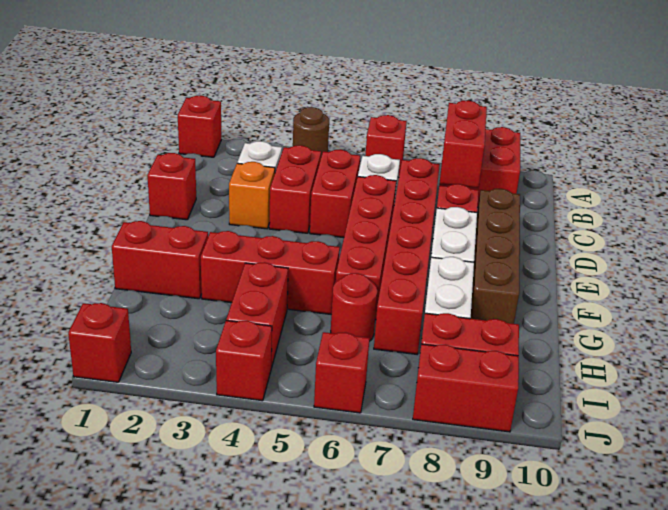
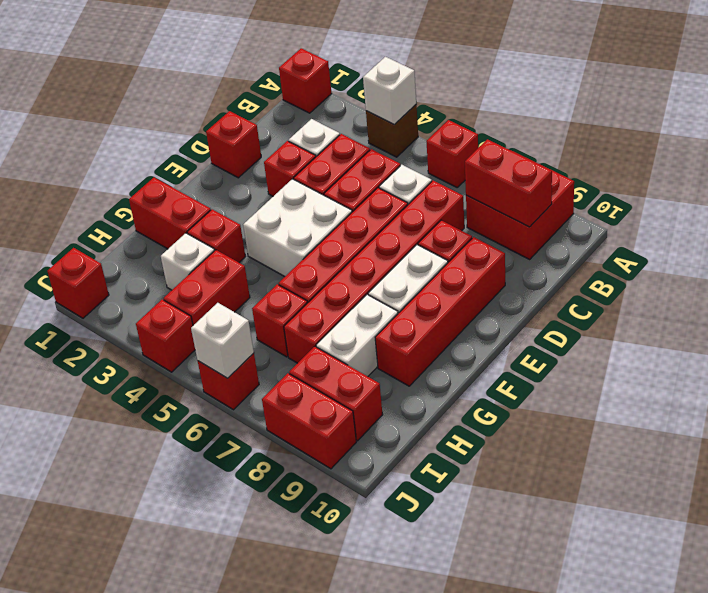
brown 1x1 round brick [293,107,329,156] -> brown 1x1 brick [366,105,418,157]
none -> white 1x1 brick [363,57,416,125]
red 1x2 brick [439,100,487,188] -> red 1x2 brick turned to [465,139,552,227]
orange 1x1 brick [229,162,275,229] -> red 1x1 brick [264,141,316,196]
brown 1x4 brick [470,189,520,324] -> red 1x4 brick [375,237,505,386]
none -> white 2x2 brick [243,179,352,277]
red 1x3 brick [201,231,340,315] -> red 1x1 brick [187,209,245,262]
none -> white 1x1 brick [161,233,215,290]
red 1x1 round brick [331,273,377,341] -> red 1x1 brick [252,284,307,357]
none -> white 1x1 brick [191,303,254,378]

